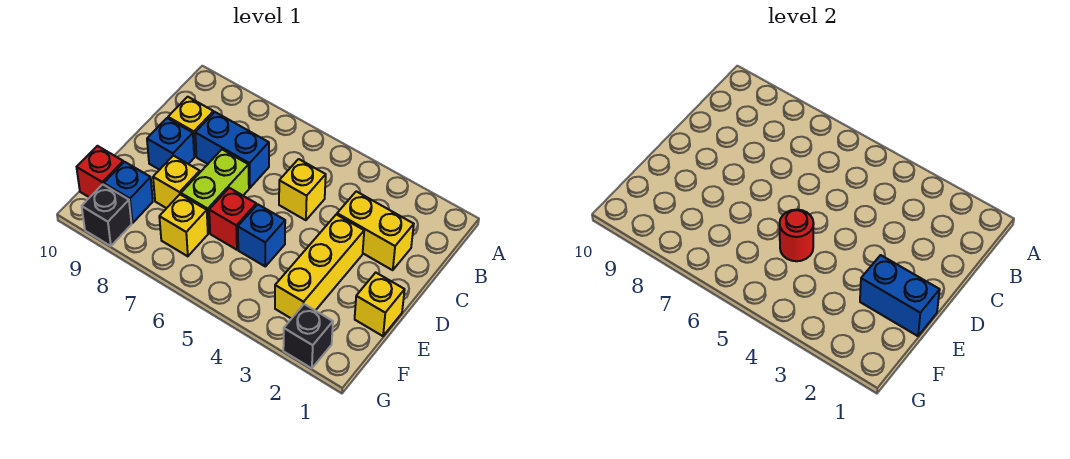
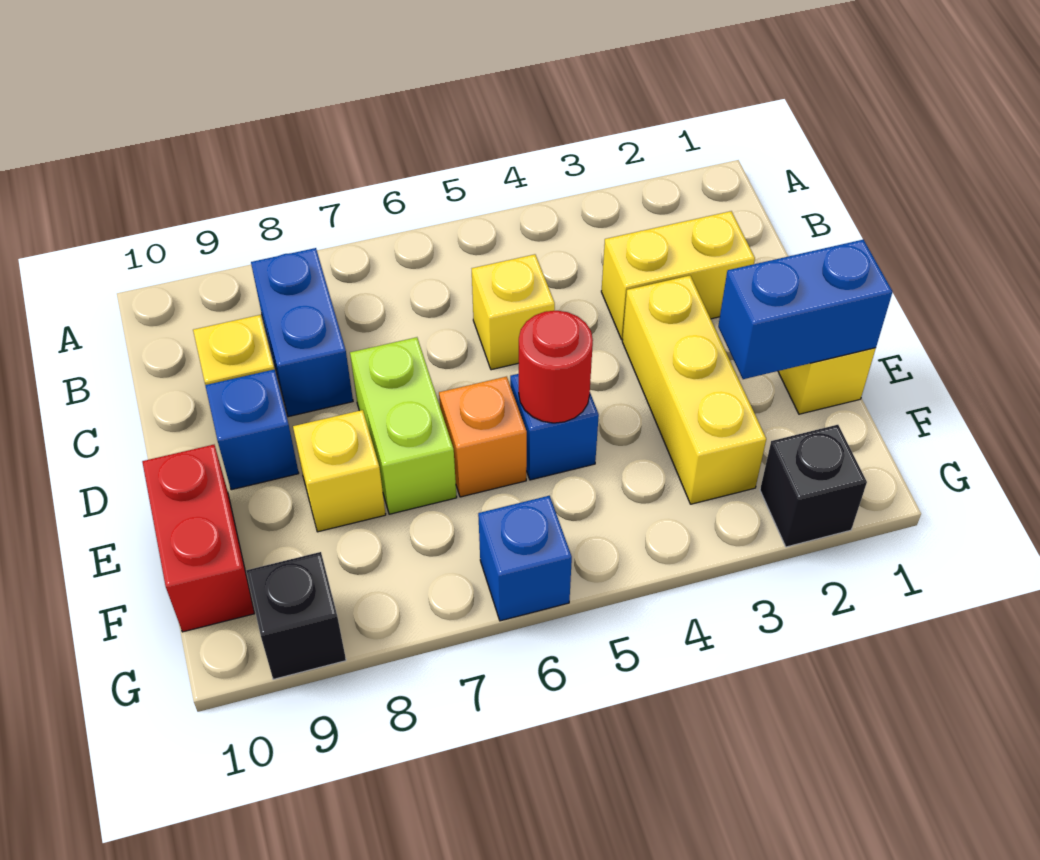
blue 1x2 brick [195,112,269,188] -> blue 1x2 brick turned to [251,248,353,417]
red 1x1 brick [209,188,256,250] -> orange 1x1 brick [439,376,527,497]
yellow 1x1 brick [159,194,208,256] -> none
blue 1x1 brick [104,162,153,223] -> blue 1x1 brick moved to [478,496,572,621]
red 1x1 brick [77,146,123,198] -> red 1x2 brick [142,445,255,632]

